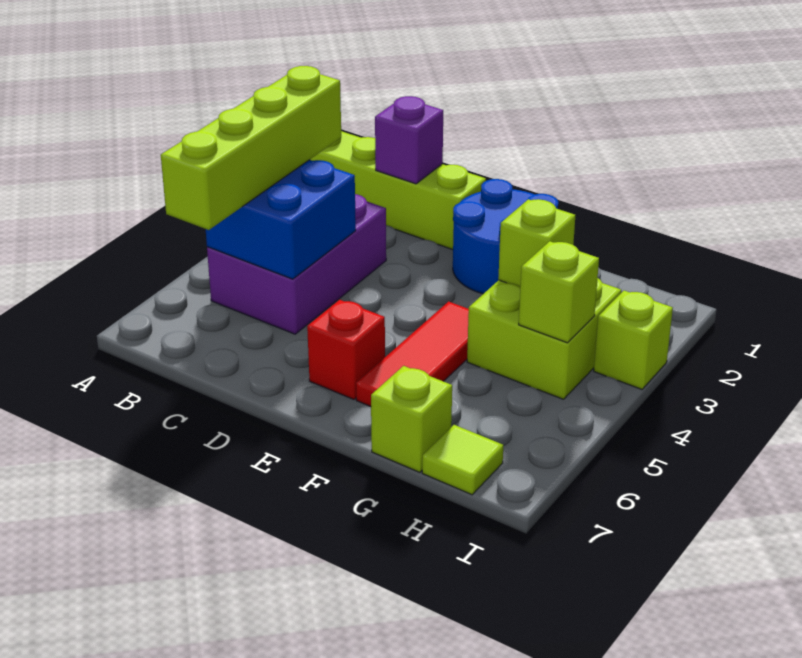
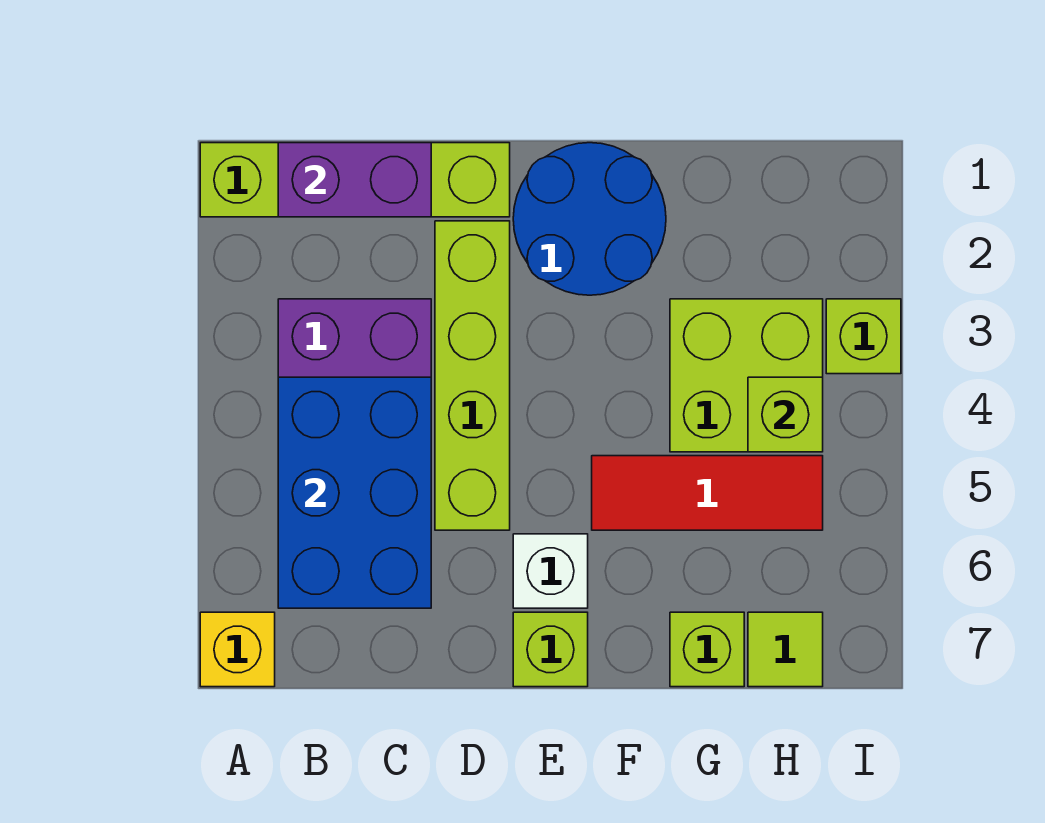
none -> yellow 1x1 brick [200,612,275,687]
lime 1x4 brick [161,66,341,230] -> lime 1x4 brick moved to [435,221,510,530]
blue 2x2 brick [206,160,356,279] -> blue 2x3 brick [278,377,431,608]
purple 1x1 brick [375,96,443,184] -> purple 1x2 brick [278,143,431,217]
red 1x1 brick [307,300,385,399] -> white 1x1 brick [513,534,588,608]
red 1x3 tile [356,302,469,406] -> red 1x3 tile turned to [592,456,823,530]
lime 1x1 brick [498,199,575,287] -> lime 1x1 brick moved to [513,612,588,687]

